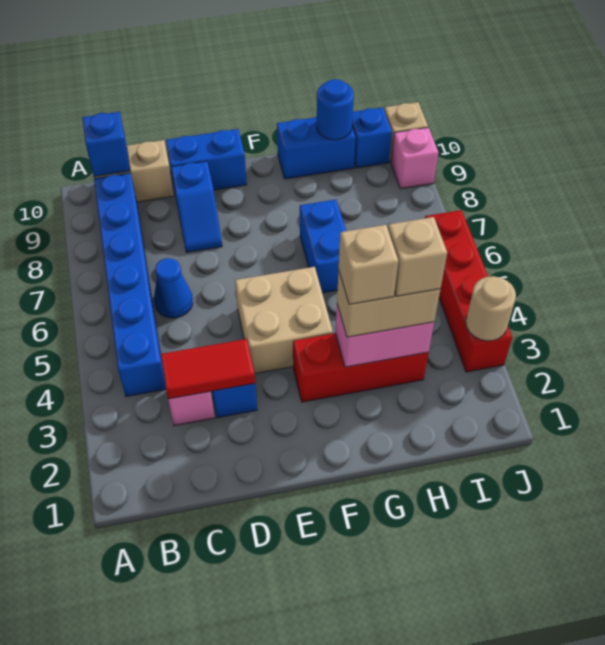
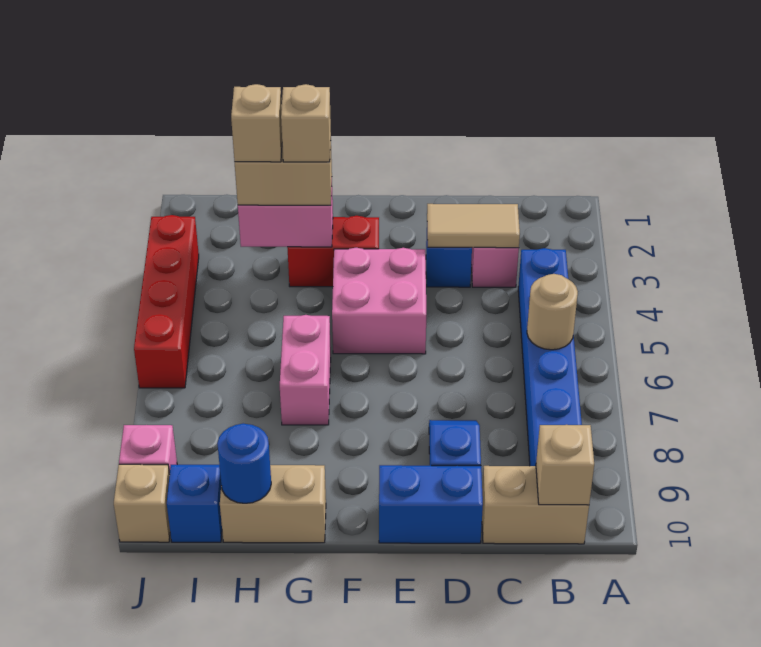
blue 1x1 brick [82,112,130,177] -> tan 1x1 brick [536,425,594,505]
red 1x2 tile [161,339,255,399] -> tan 1x2 tile [427,204,520,248]
blue 1x1 cone [154,258,193,318] -> none
tan 2x2 brick [235,267,333,374] -> pink 2x2 brick [332,247,426,354]
red 1x3 brick [293,333,429,402] -> red 1x2 brick [287,216,379,287]
blue 1x2 brick [300,200,346,293] -> pink 1x2 brick [280,315,331,425]
blue 1x2 brick [277,117,356,179] -> tan 1x2 brick [220,465,326,543]
tan 1x1 round brick [466,276,516,341] -> tan 1x1 round brick moved to [527,274,578,350]

